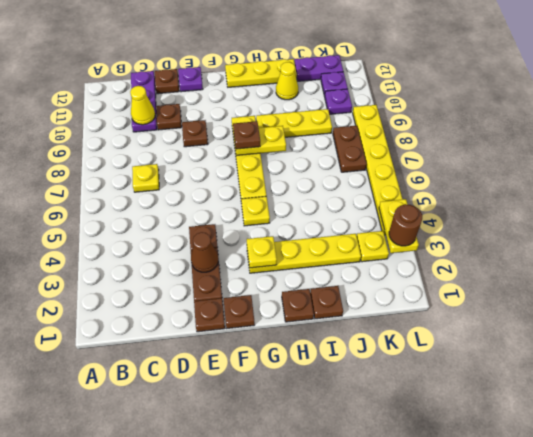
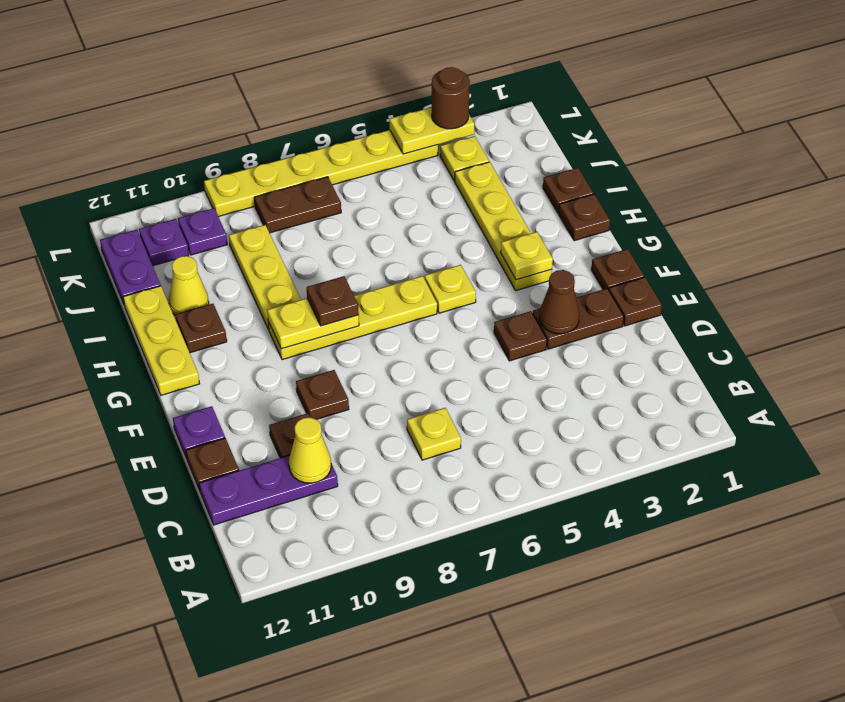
yellow 1x2 plate [234,126,286,155] -> yellow 1x2 plate turned to [267,298,359,349]
none -> brown 1x1 plate [175,304,227,353]

